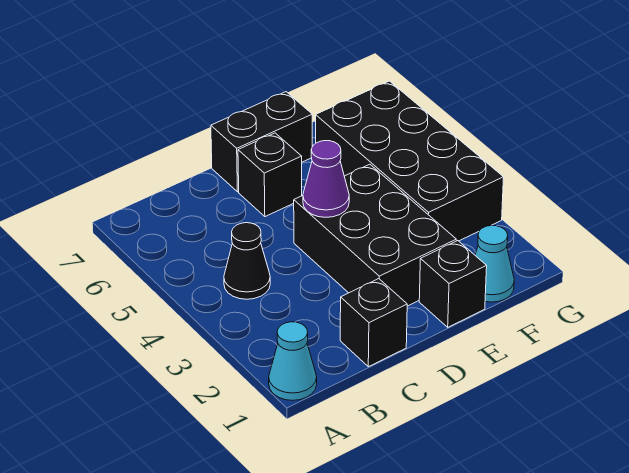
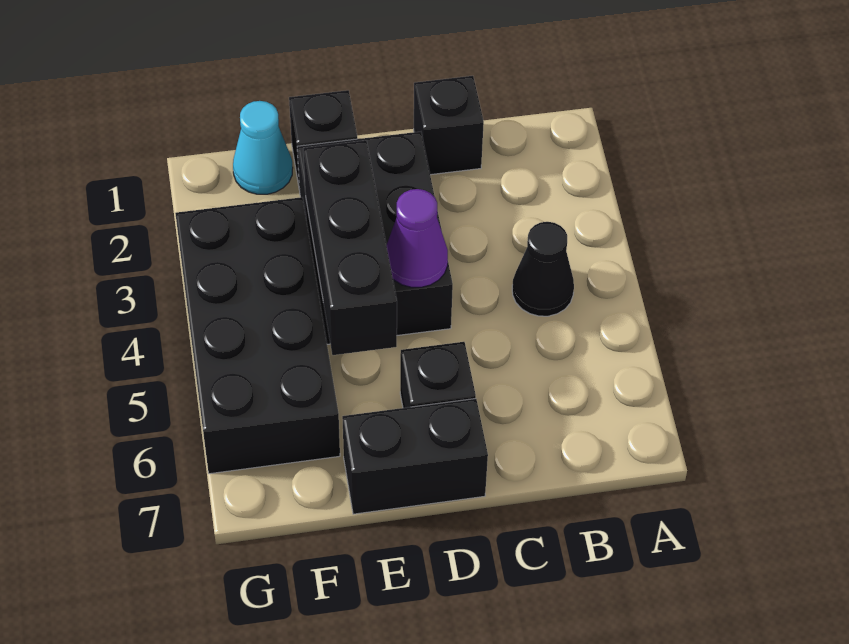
cyan 1x1 cone [269,322,317,400] -> none
none -> black 1x3 brick [303,140,397,355]

